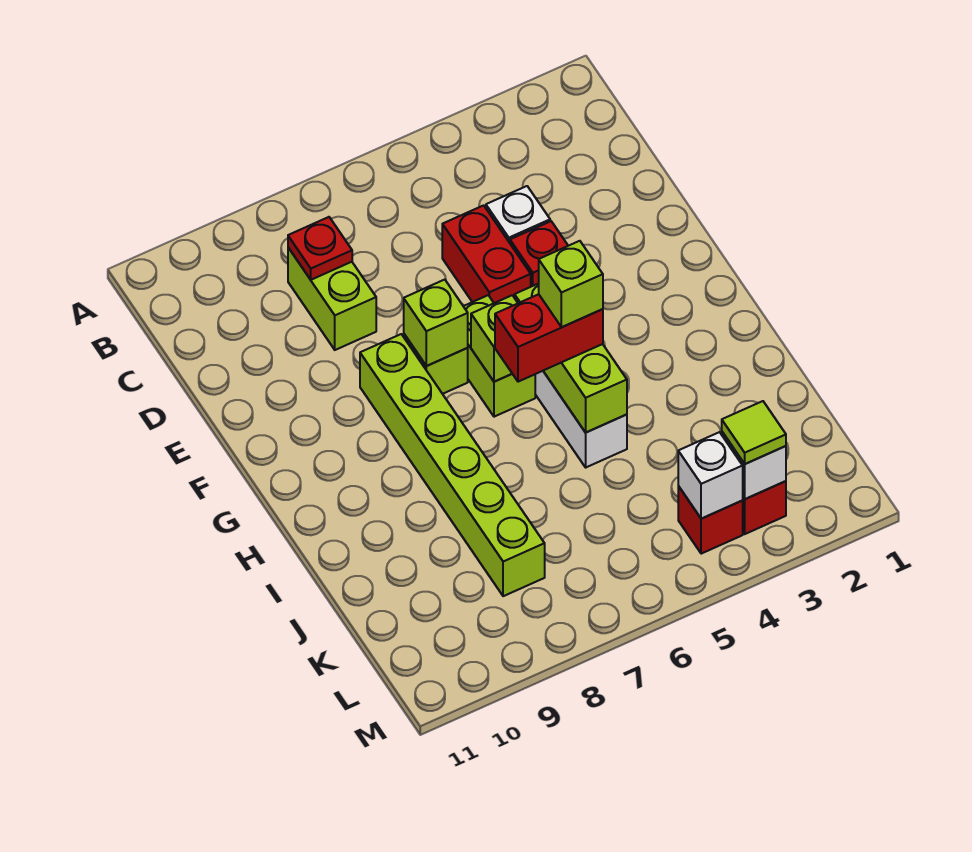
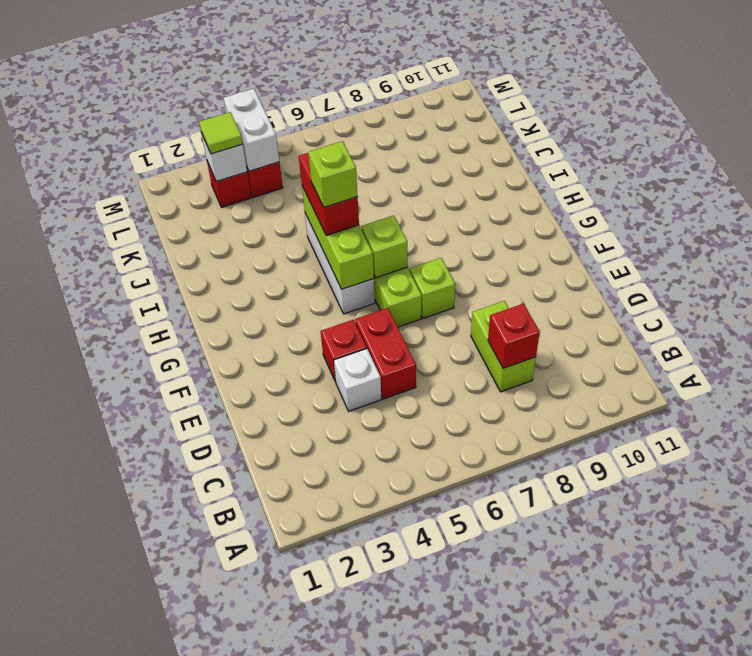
red 1x1 plate [288,217,352,280] -> red 1x1 brick [488,304,540,368]
lime 1x1 brick [404,280,468,366] -> none
lime 1x6 brick [360,334,545,596] -> none
red 1x2 brick [495,294,603,382] -> red 1x2 brick turned to [299,153,359,235]
white 1x1 brick [678,432,743,519] -> white 1x2 brick [224,89,279,171]

